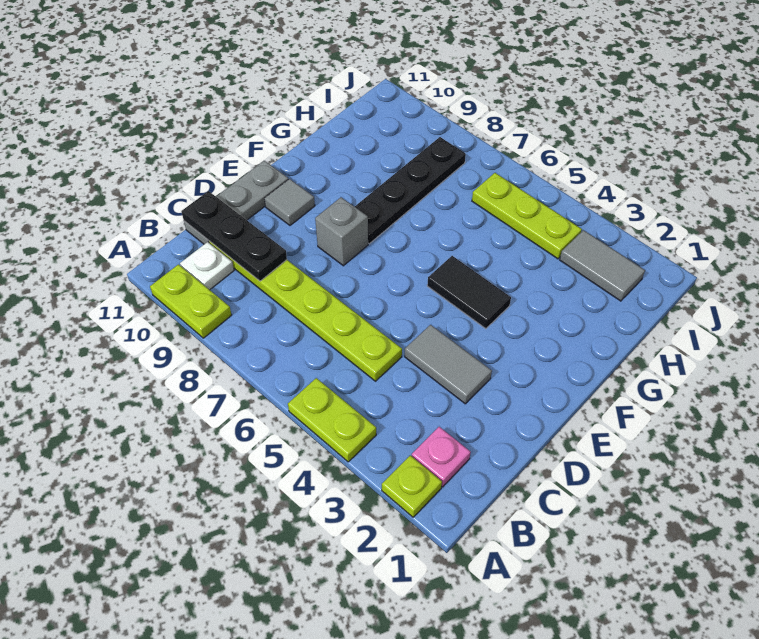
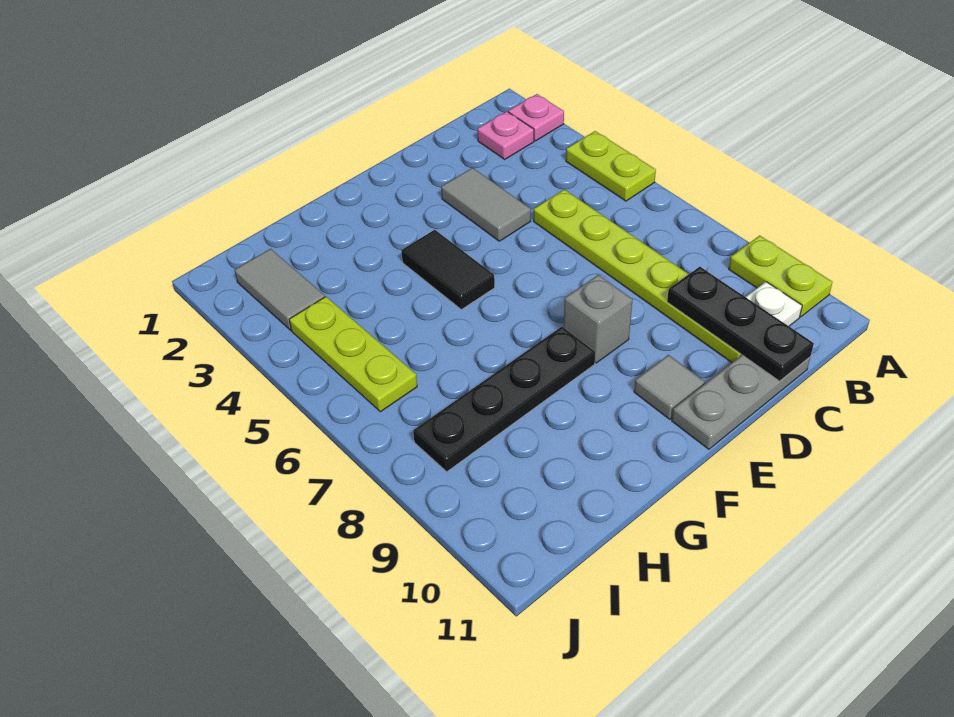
lime 1x1 plate [382,455,442,517] -> pink 1x1 plate [508,94,564,141]

